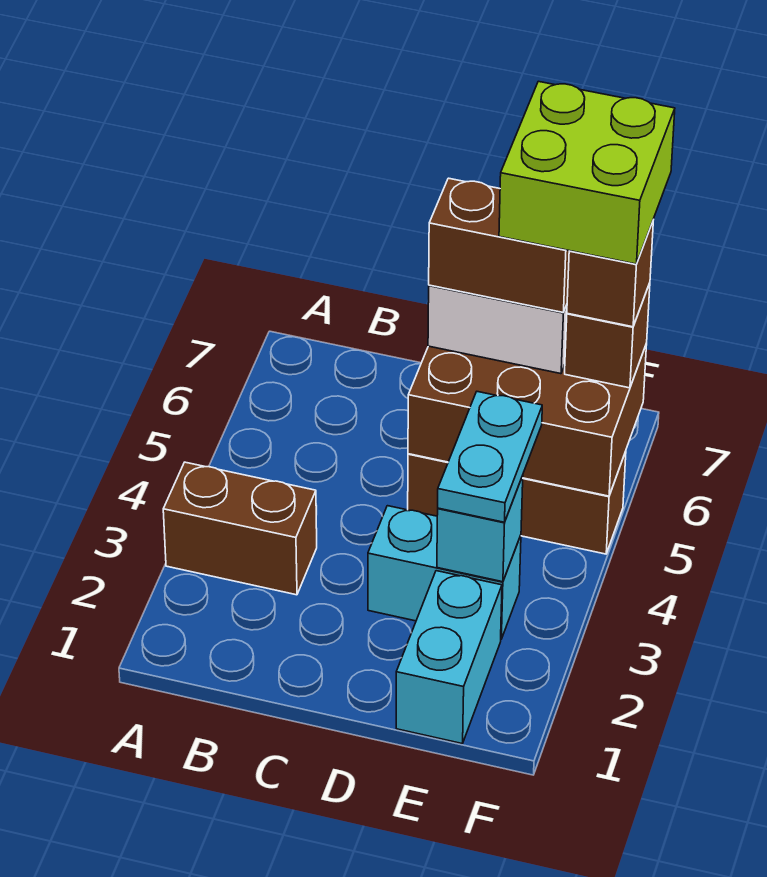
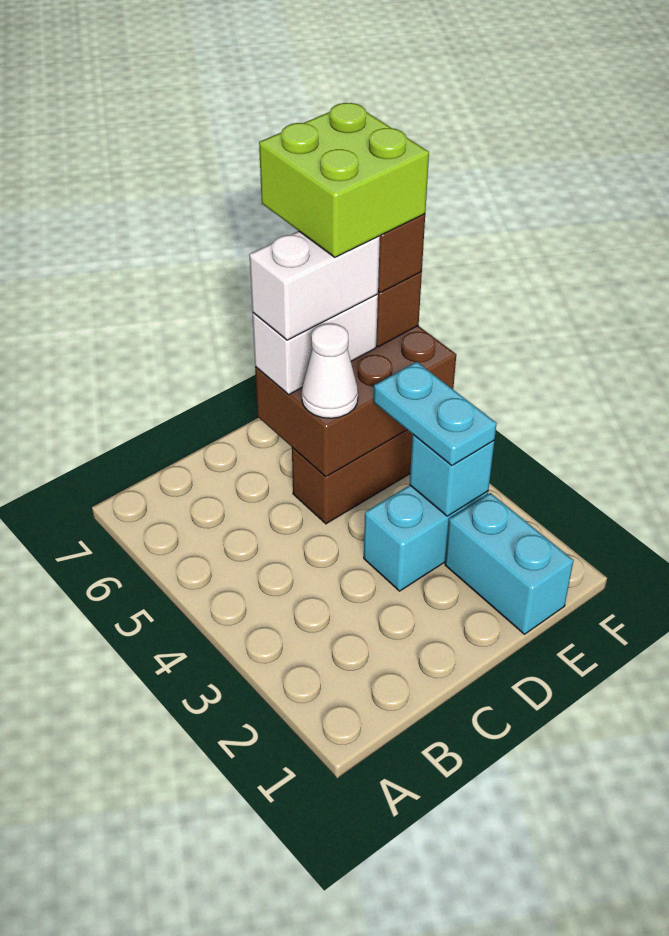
brown 1x2 brick [163,462,317,595] -> none
none -> white 1x1 cone [302,324,358,418]
brown 1x2 brick [429,178,569,313] -> white 1x2 brick [249,231,380,340]

